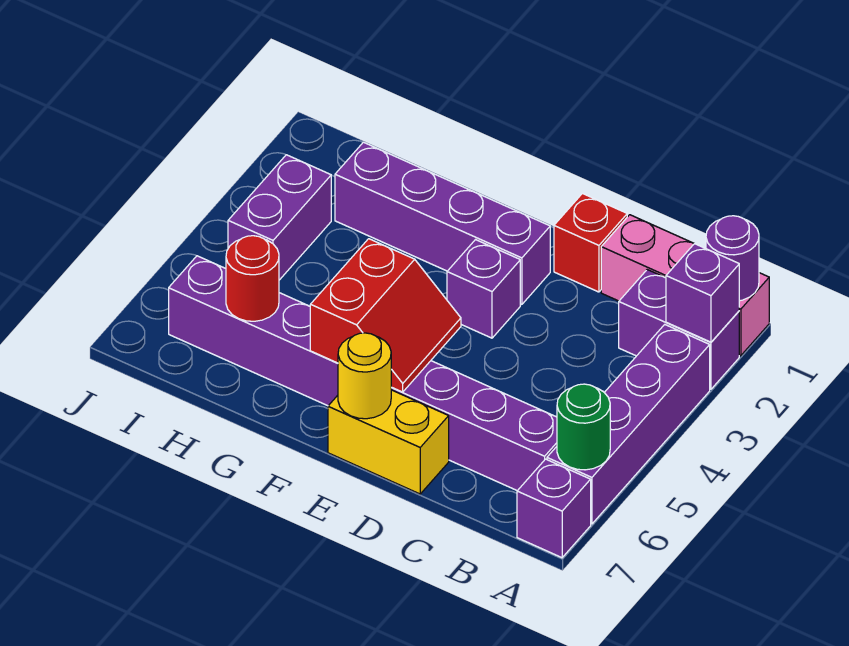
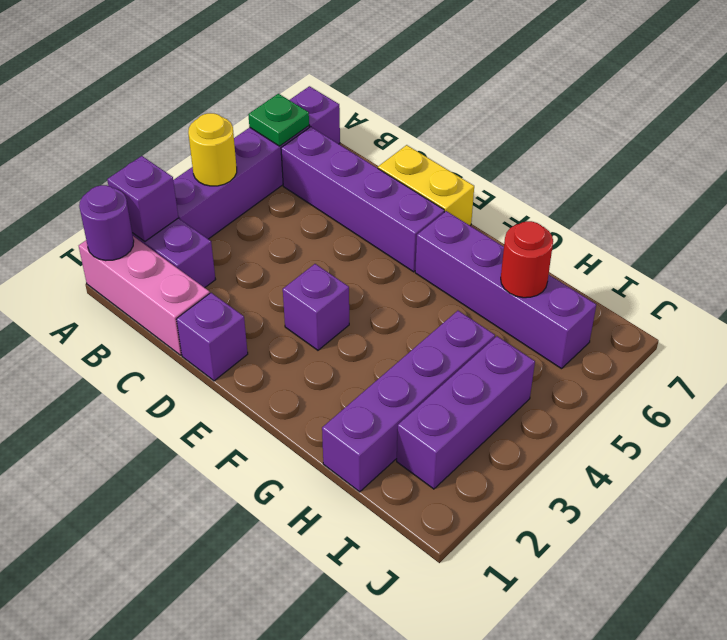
green 1x1 round brick [557,384,610,470] -> green 1x1 plate [248,94,309,146]
red 1x1 brick [554,194,627,292] -> purple 1x1 brick [176,293,248,381]
purple 1x4 brick [335,142,550,304] -> purple 1x4 brick turned to [322,311,495,492]
red 2x2 slope [310,239,461,392] -> none
yellow 1x1 round brick [338,333,391,419] -> yellow 1x1 round brick moved to [188,113,237,186]
purple 1x2 brick [228,155,331,280] -> purple 1x3 brick [397,336,535,489]

